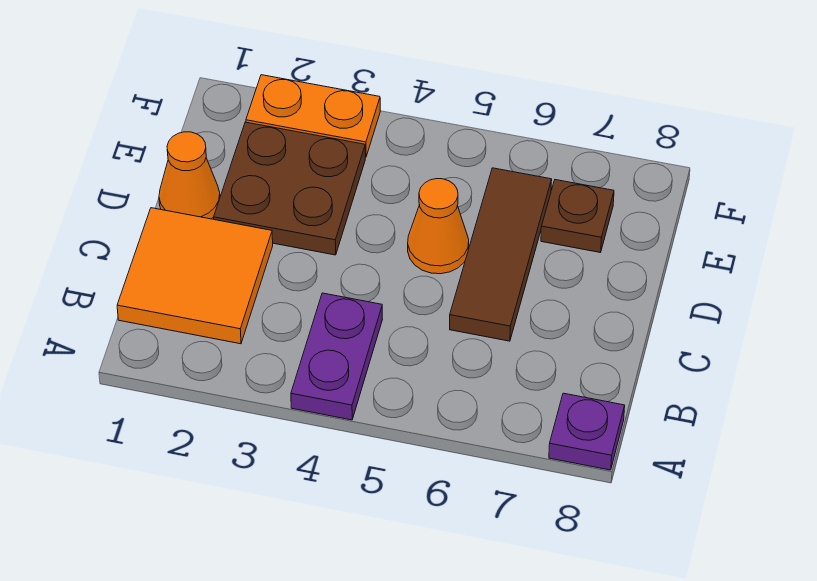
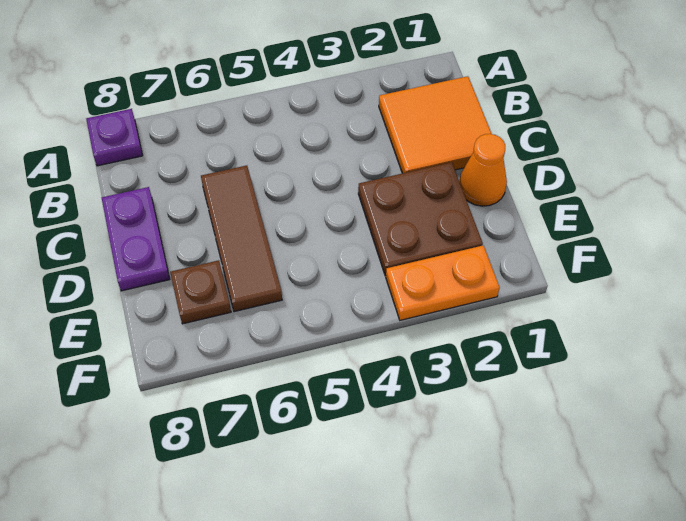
purple 1x2 plate [291,293,383,420] -> purple 1x2 plate moved to [101,187,170,291]
orange 1x1 cone [408,179,469,274] -> none

